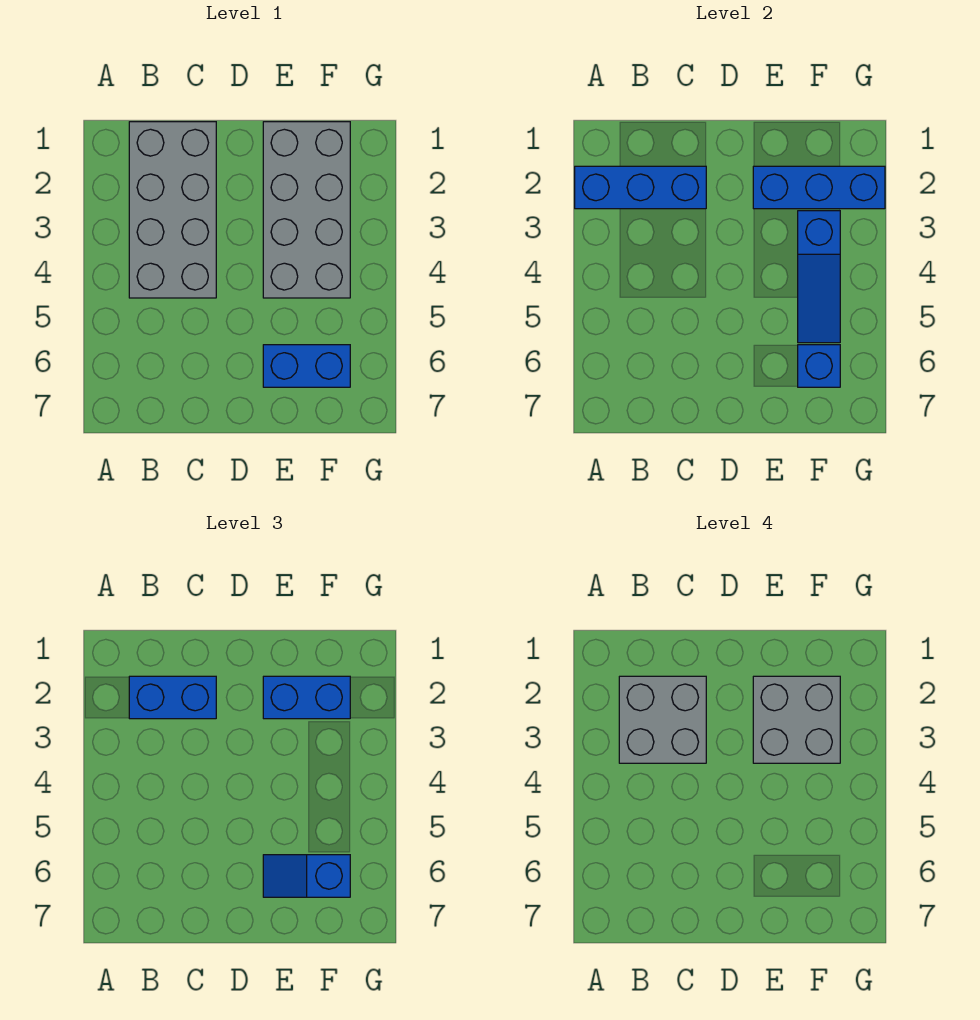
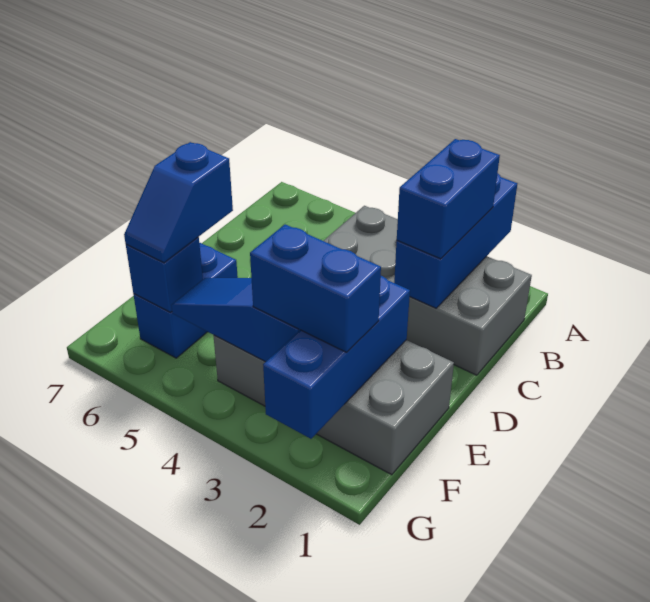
grey 2x2 brick [619,676,706,763] -> none
blue 1x2 brick [263,676,350,719] -> blue 1x2 brick turned to [250,224,381,352]
grey 2x2 brick [753,676,840,763] -> none
blue 1x2 slope [263,855,350,897] -> blue 1x2 slope turned to [124,142,233,263]

